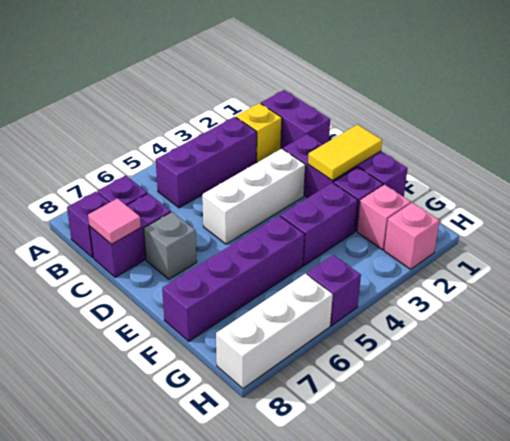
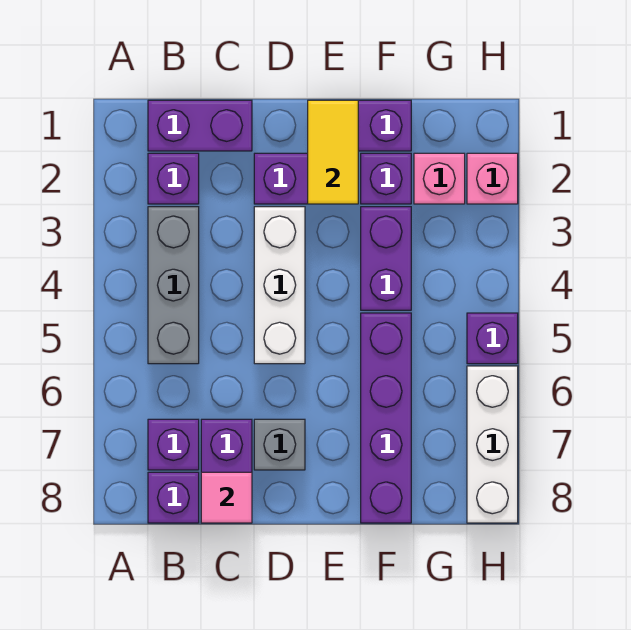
yellow 1x1 brick [236,103,282,162] -> purple 1x1 brick [148,153,199,204]
purple 1x3 brick [156,117,257,208] -> grey 1x3 brick [148,207,199,364]

